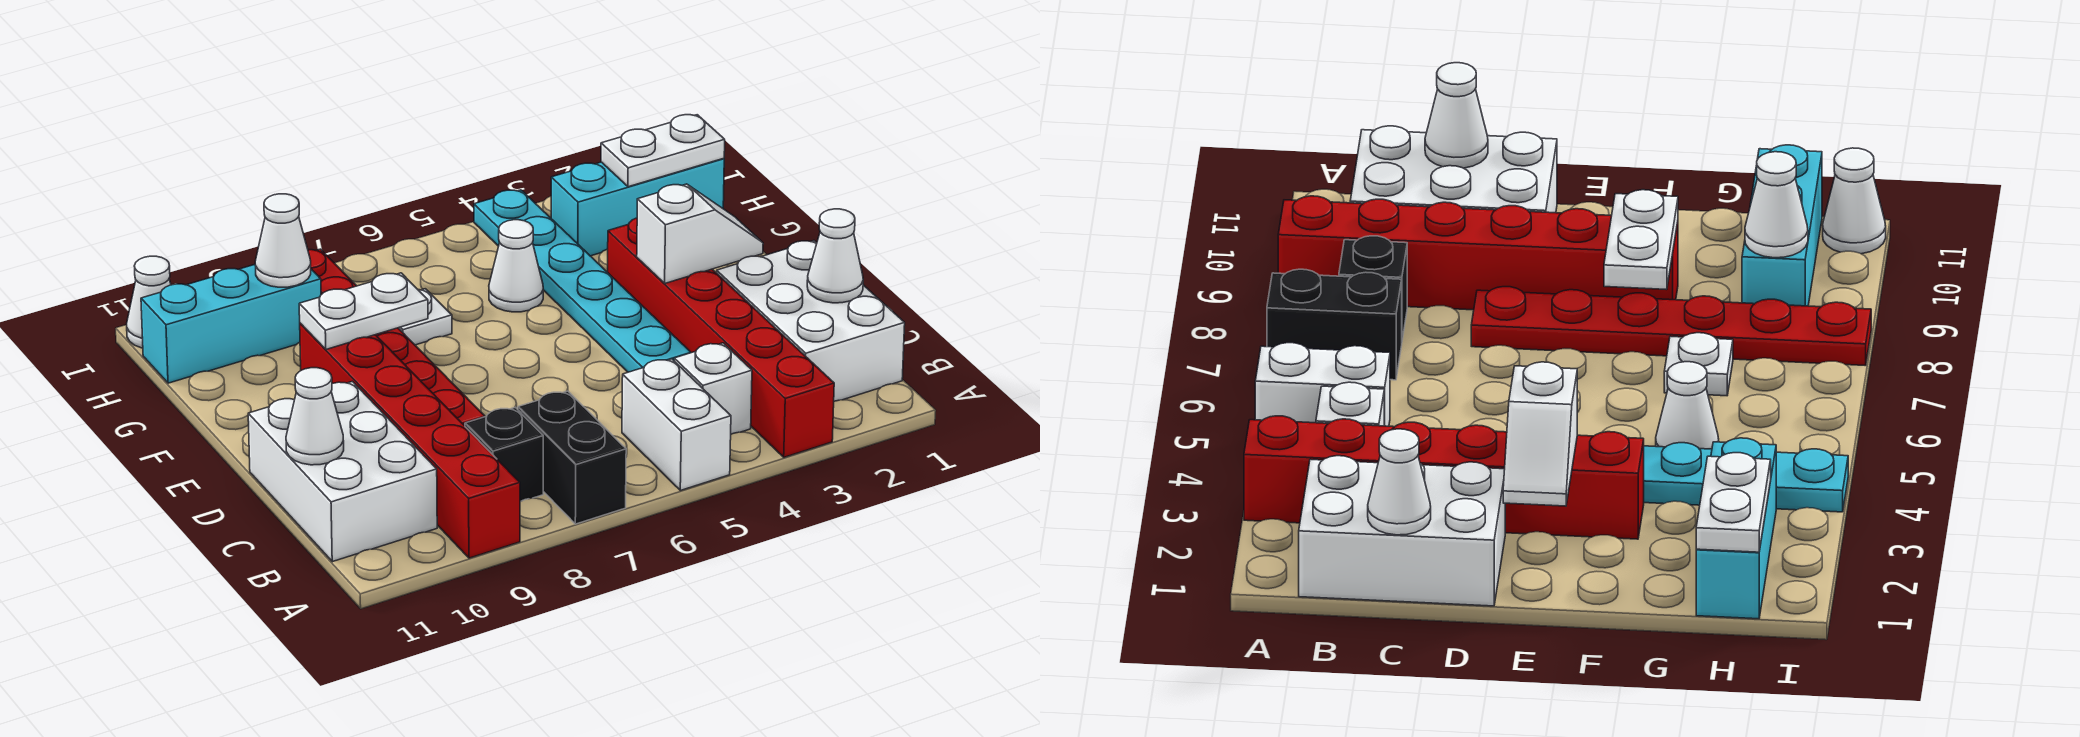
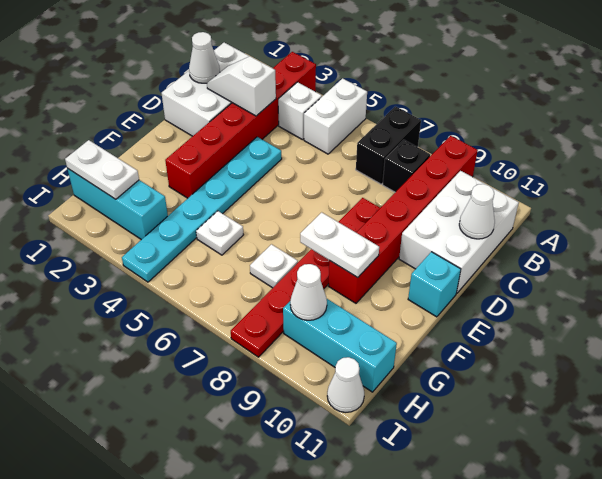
white 1x2 slope [637,184,763,283] -> white 1x2 slope moved to [207,56,276,116]
none -> cyan 1x1 brick [408,252,461,317]
white 1x1 cone [489,220,543,312] -> white 1x1 plate [196,211,244,255]

